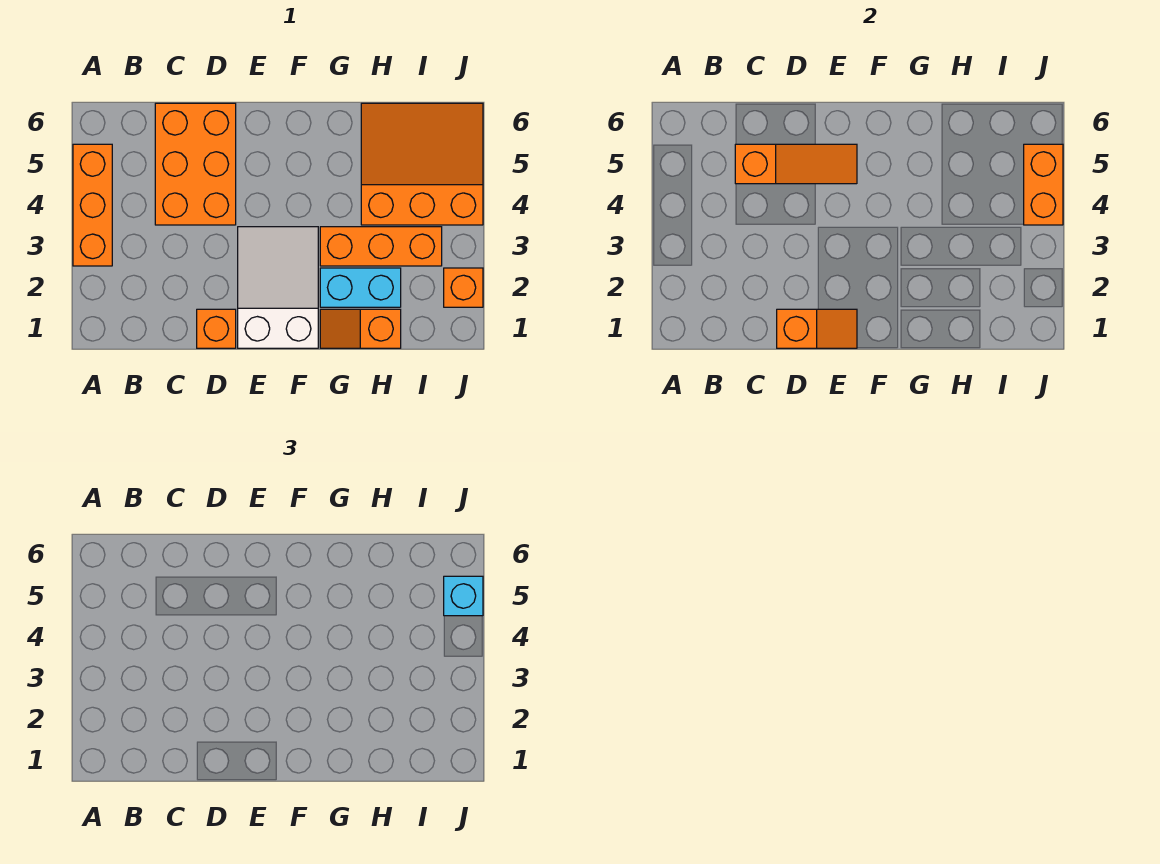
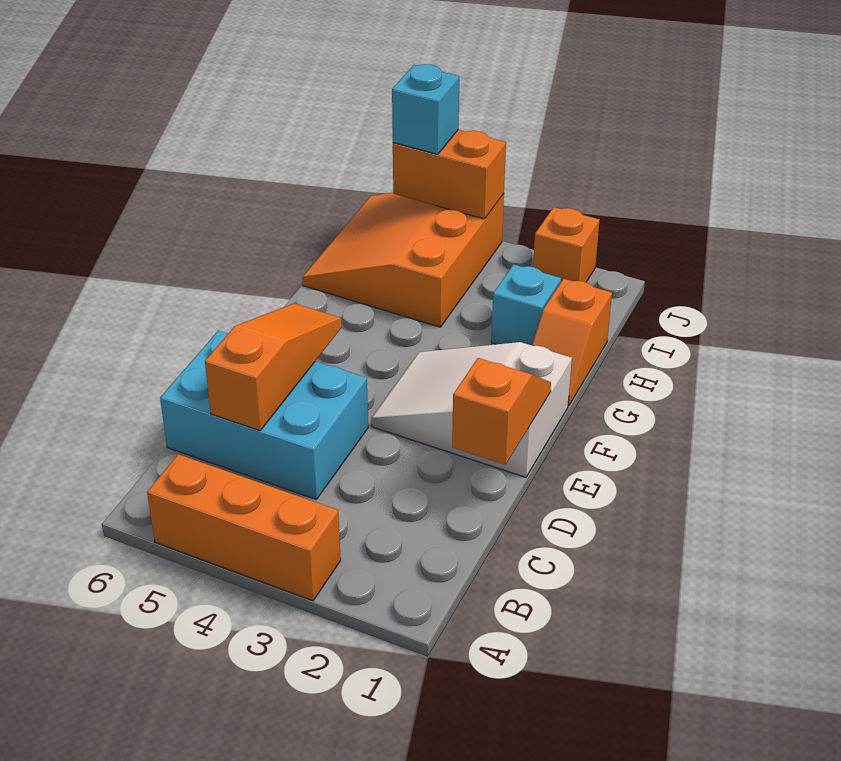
orange 2x3 brick [155,103,236,225] -> cyan 2x3 brick [160,331,368,500]
orange 1x1 brick [197,309,236,348] -> none
cyan 1x2 brick [320,268,401,307] -> cyan 1x1 brick [491,264,561,345]
orange 1x3 brick [320,227,442,266] -> none

